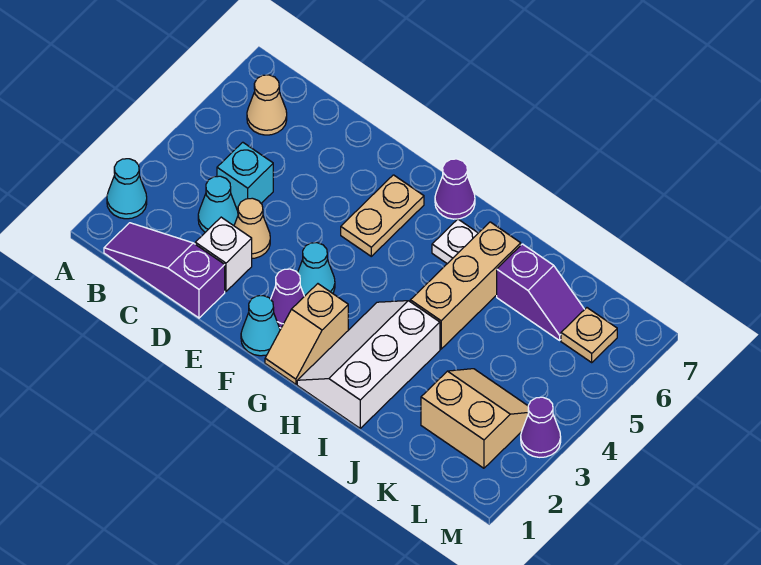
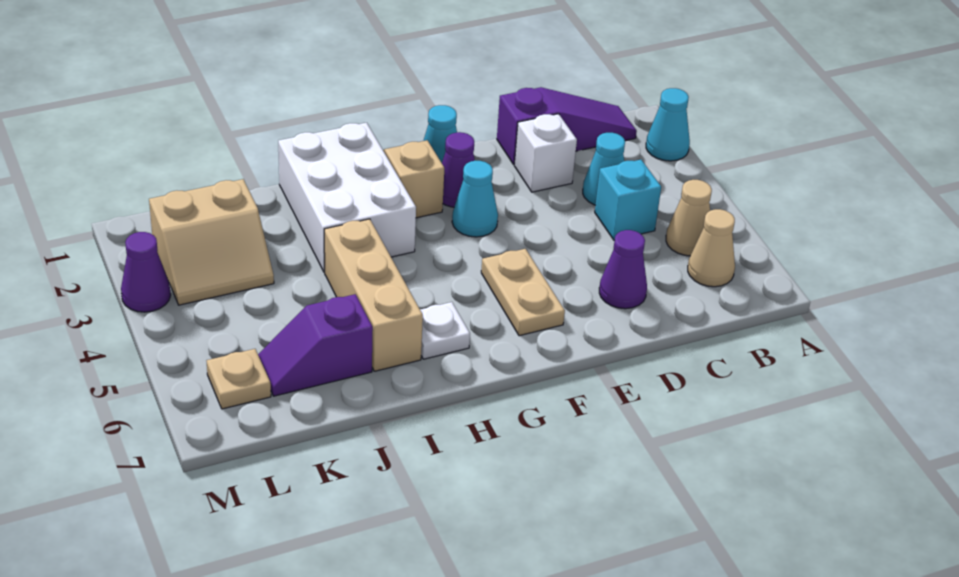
tan 1x1 cone [234,198,270,258] -> tan 1x1 cone moved to [666,180,712,256]
purple 1x1 cone [435,159,475,219] -> purple 1x1 cone moved to [599,230,647,309]
white 2x3 slope [297,301,440,428] -> white 2x3 brick [278,123,416,272]

